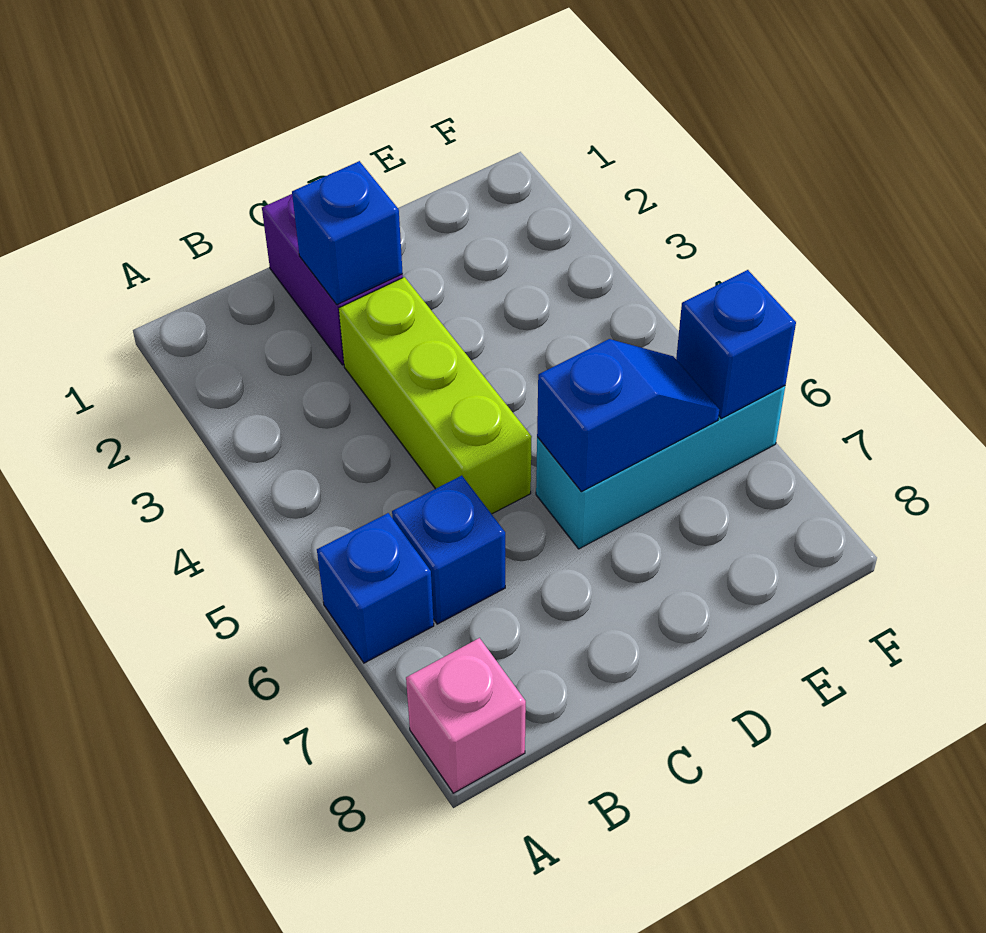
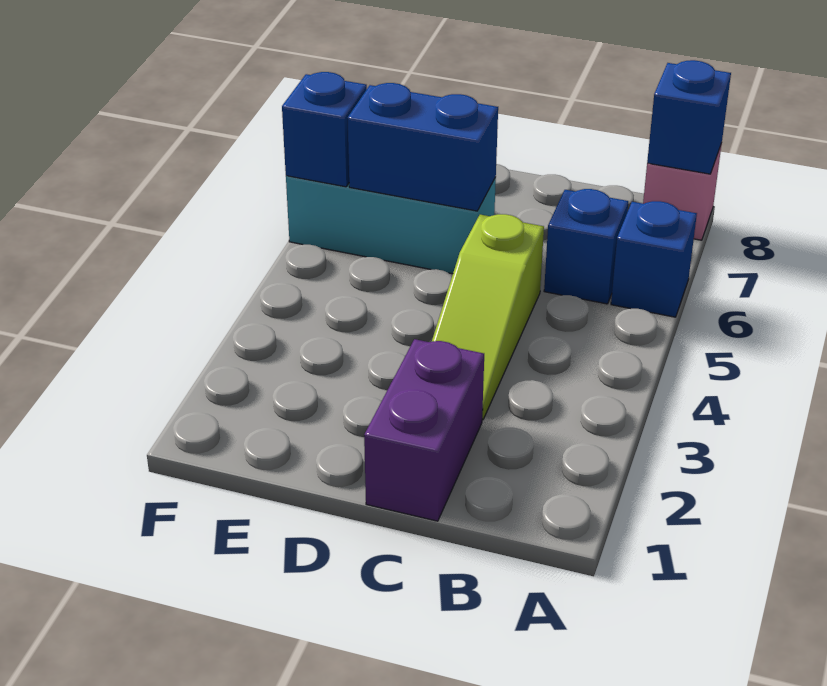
blue 1x1 brick [292,161,403,305] -> blue 1x1 brick moved to [647,60,731,174]
lime 1x3 brick [339,277,532,514] -> lime 1x3 slope [432,214,544,420]
blue 1x2 slope [537,339,719,492] -> blue 1x2 brick [347,83,498,211]

